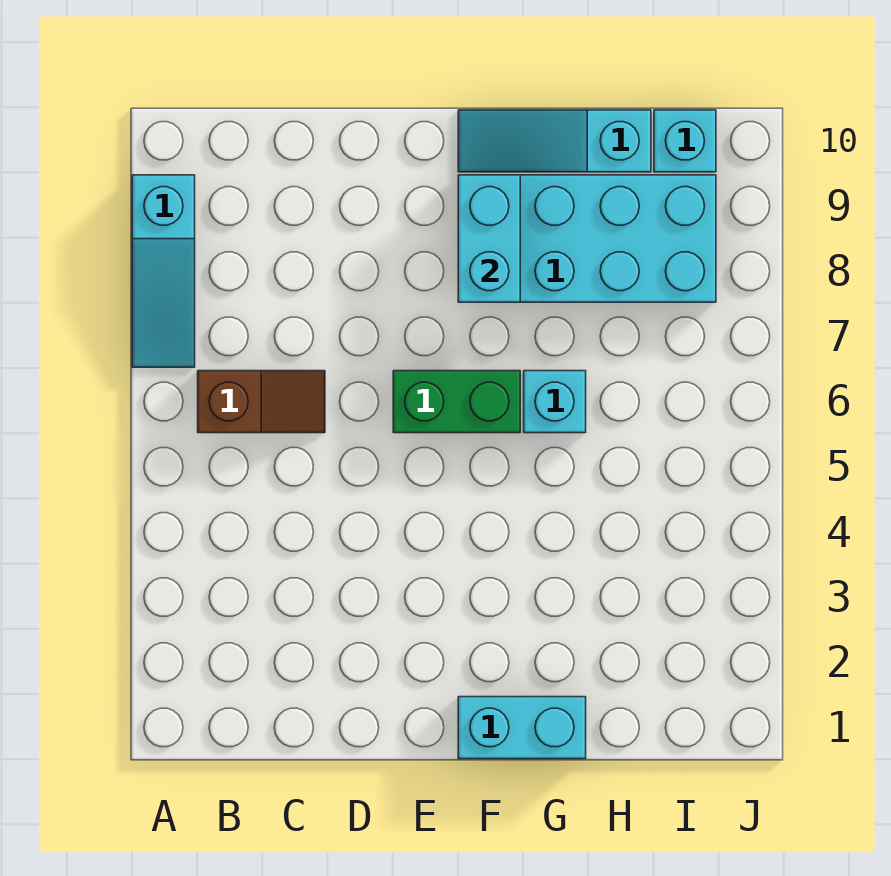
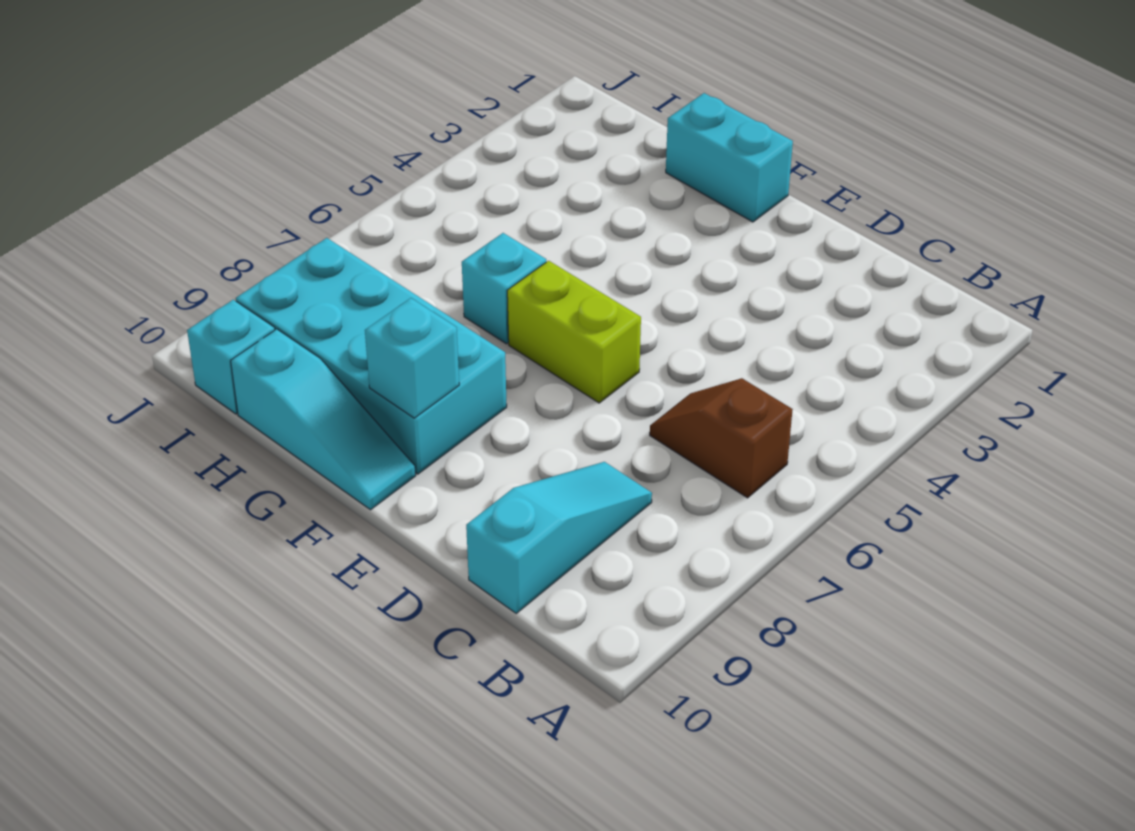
cyan 1x3 slope [132,175,195,367] -> cyan 1x3 slope moved to [466,462,652,613]
green 1x2 brick [393,371,520,433] -> lime 1x2 brick [507,261,641,403]
cyan 1x2 brick [458,175,520,302] -> cyan 1x1 brick [365,298,459,418]

